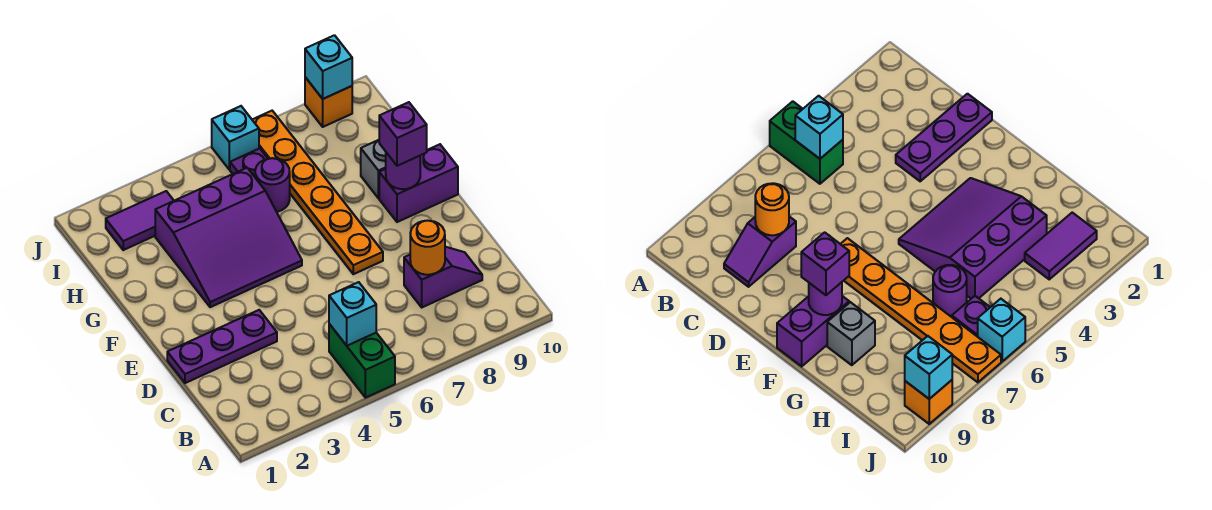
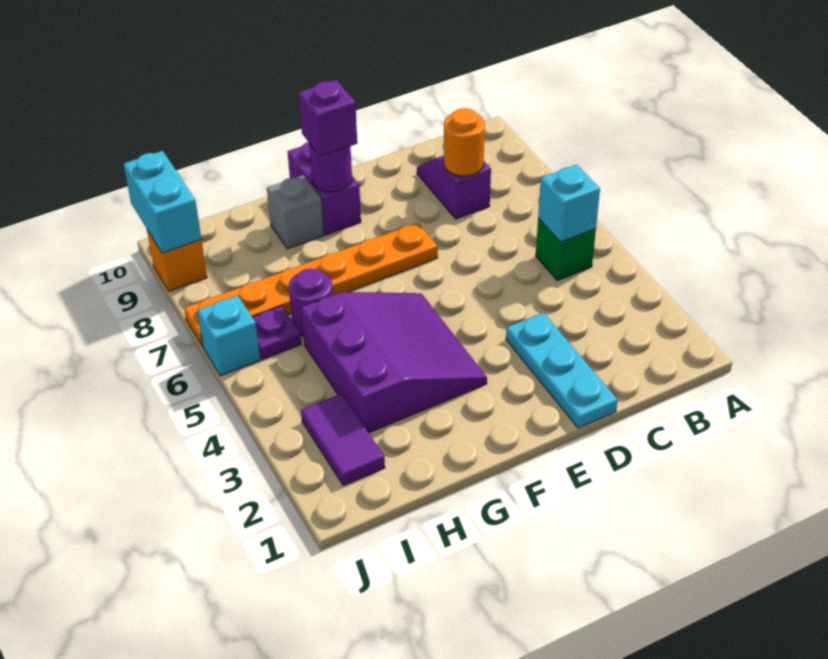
green 1x2 brick [329,324,395,398] -> green 1x1 brick [536,218,596,281]
purple 1x3 plate [167,310,277,383] -> cyan 1x3 plate [506,313,618,428]
cyan 1x1 brick [305,35,352,99] -> cyan 1x2 brick [124,151,201,253]

